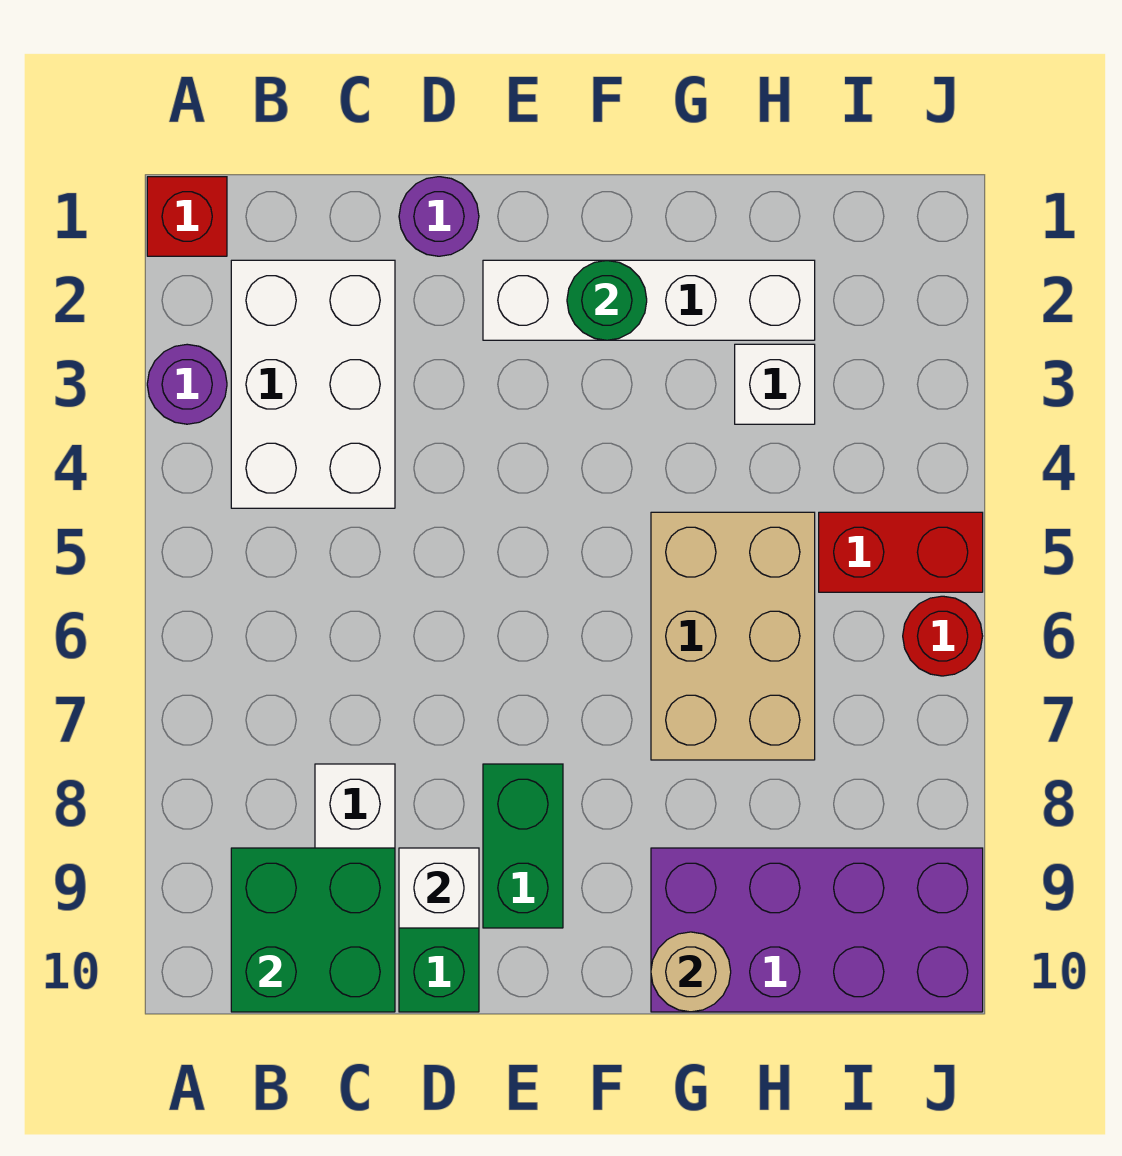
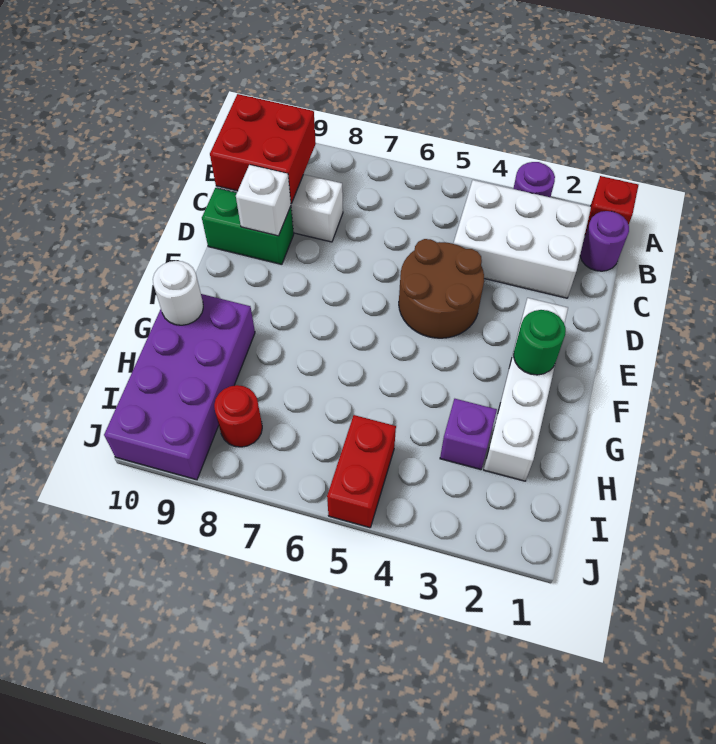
green 2x2 brick [231,848,395,1012] -> red 2x2 brick [210,94,316,203]
purple 1x1 round brick [399,177,479,256] -> purple 1x1 round brick moved to [580,211,629,271]
none -> brown 2x2 round brick [399,239,484,338]
green 1x2 brick [483,764,563,928] -> none
tan 2x3 brick [651,512,815,760] -> none
tan 1x1 round brick [651,932,731,1012] -> white 1x1 round brick [153,261,203,325]
white 1x1 brick [735,344,815,424] -> purple 1x1 brick [440,399,497,470]
red 1x1 round brick [903,596,983,676] -> red 1x1 round brick moved to [214,385,262,447]

